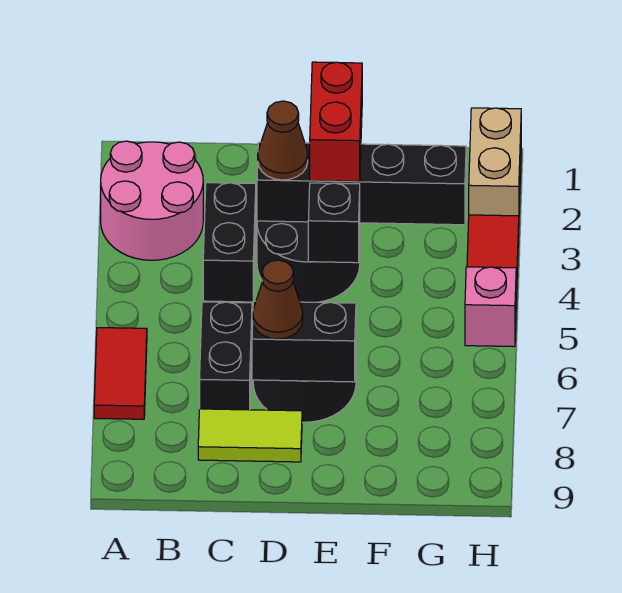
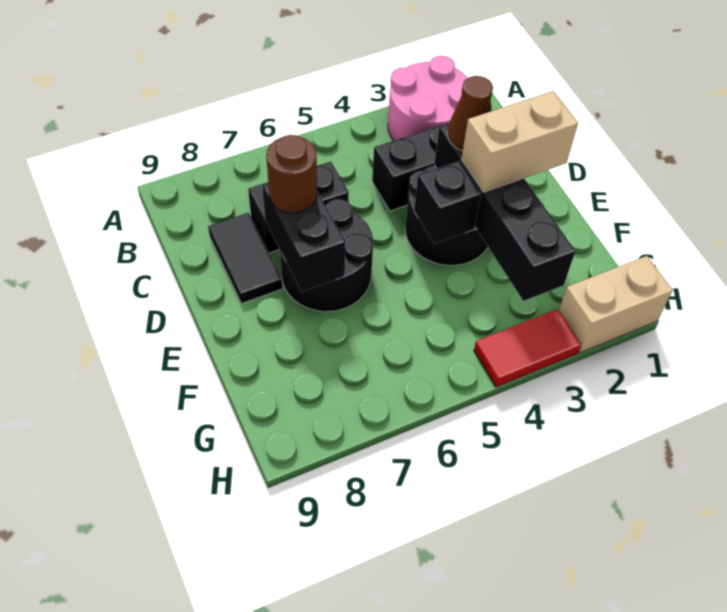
red 1x2 tile [94,328,147,419] -> none
lime 1x2 tile [198,409,302,462] -> black 1x2 tile [208,213,283,304]
brown 1x1 cone [253,260,303,339] -> brown 1x1 round brick [266,135,317,213]
red 1x2 brick [310,62,362,181] -> tan 1x2 brick [461,91,578,192]
pink 1x1 brick [465,267,516,347] -> none

